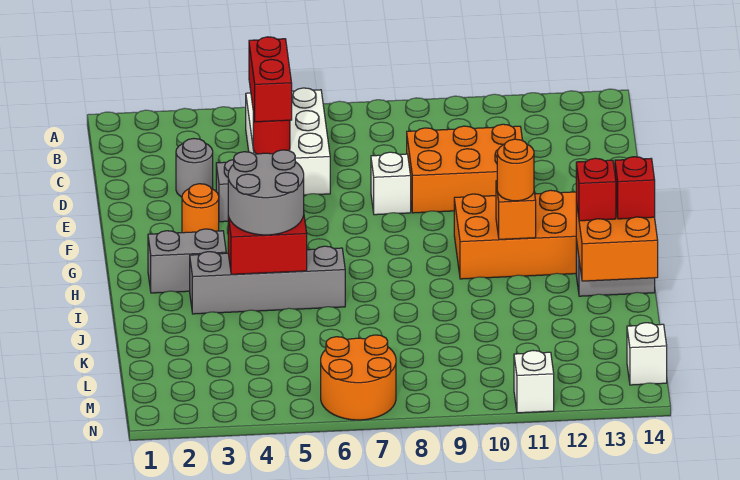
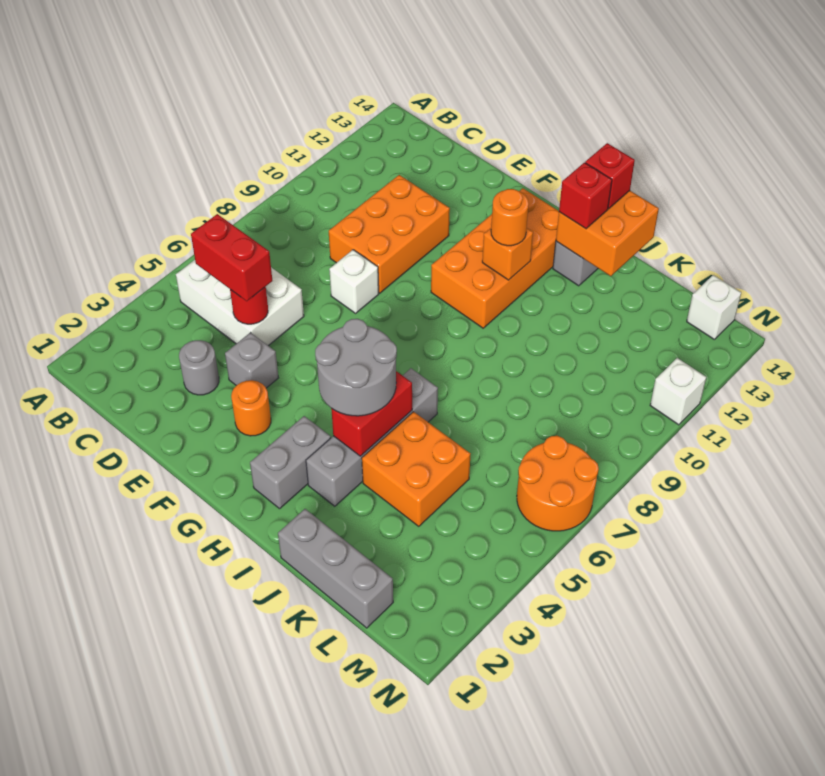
none -> grey 1x3 brick [278,509,393,628]
none -> orange 2x2 brick [362,412,470,526]

